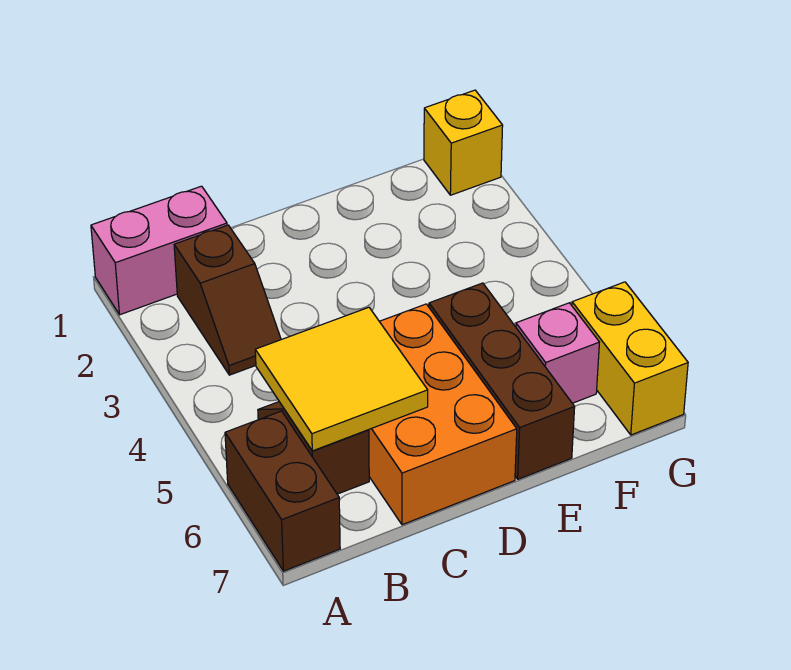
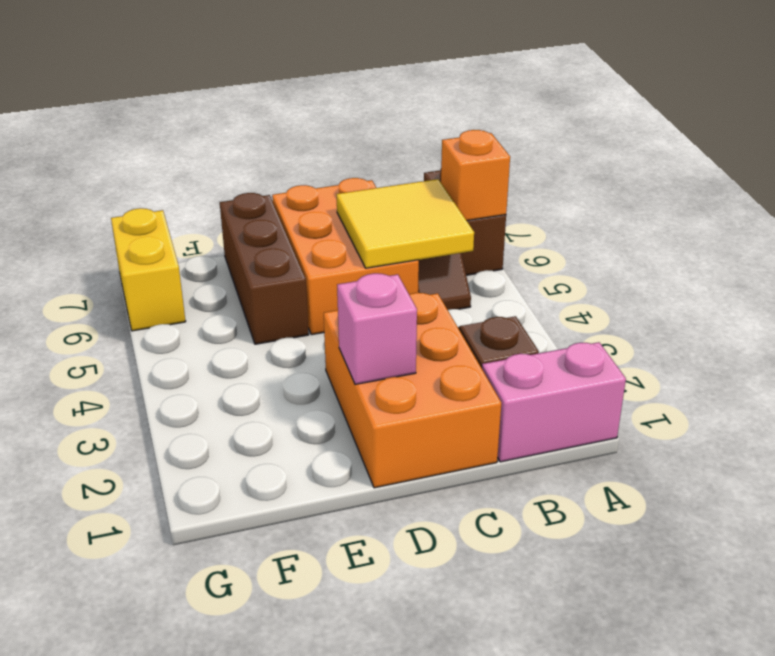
none -> orange 1x1 brick [441,130,510,221]
none -> orange 2x3 brick [324,293,501,488]
pink 1x1 brick [516,303,599,403] -> pink 1x1 brick moved to [337,273,417,384]
yellow 1x1 brick [424,90,503,195] -> none

